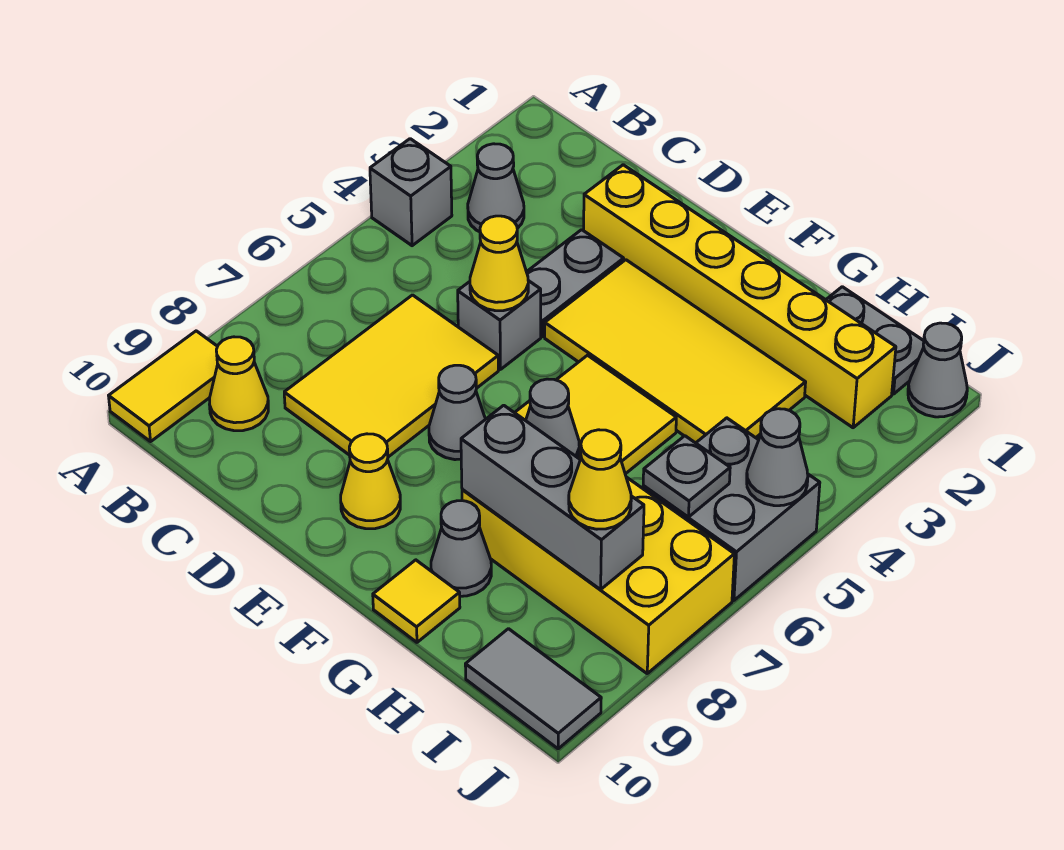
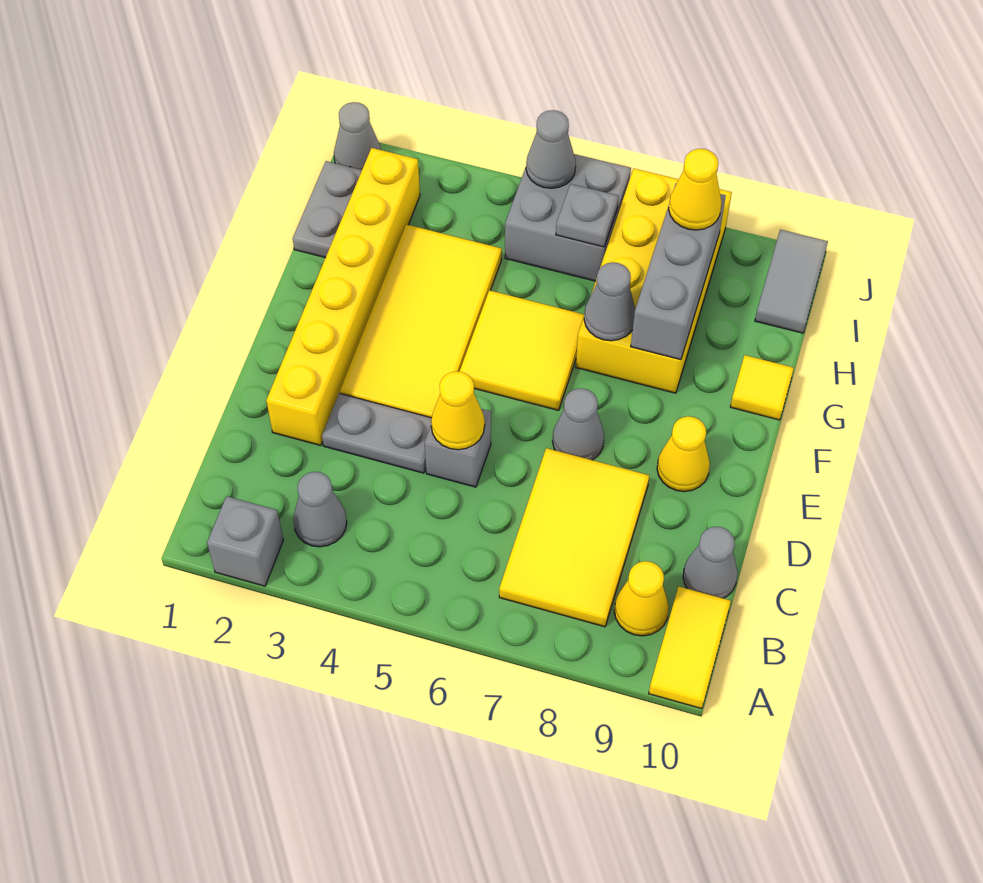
grey 1x1 brick [370,139,452,246] -> grey 1x1 brick moved to [207,496,283,586]
yellow 1x2 tile [109,331,218,442] -> yellow 1x2 tile turned to [649,587,731,709]
yellow 2x3 tile [284,295,498,457] -> yellow 2x3 tile turned to [499,448,649,627]
grey 1x1 cone [431,501,491,596] -> grey 1x1 cone moved to [683,527,738,598]

